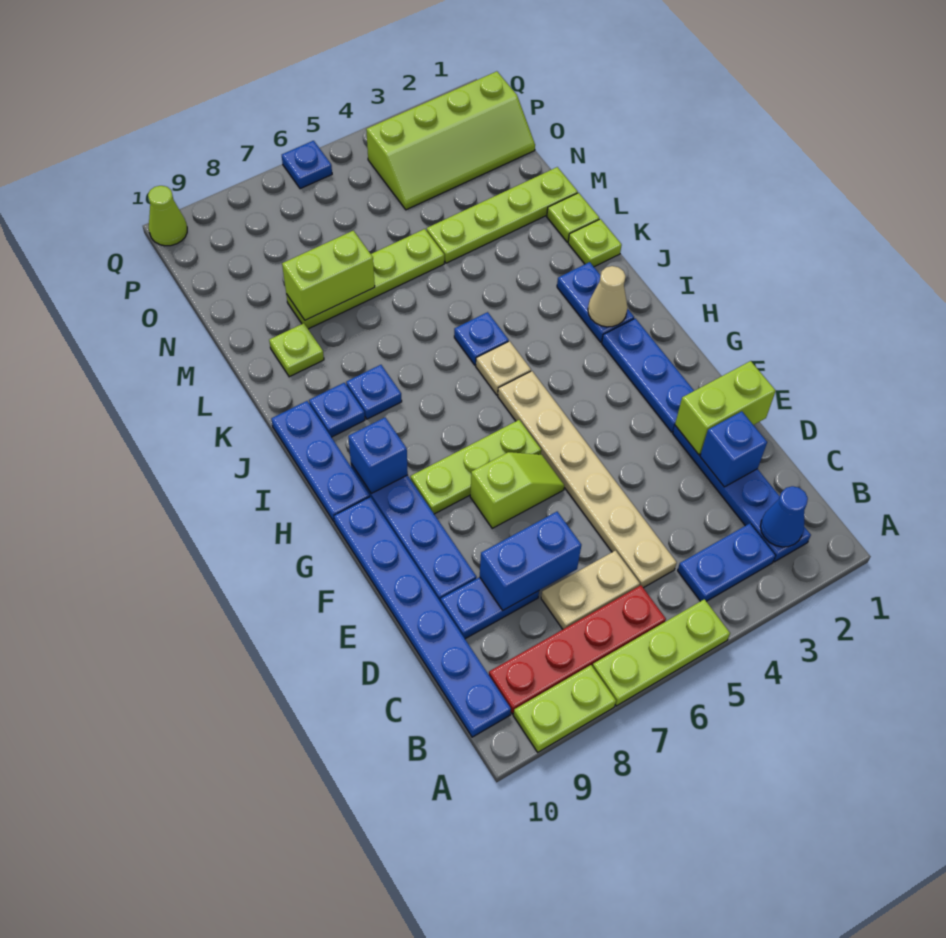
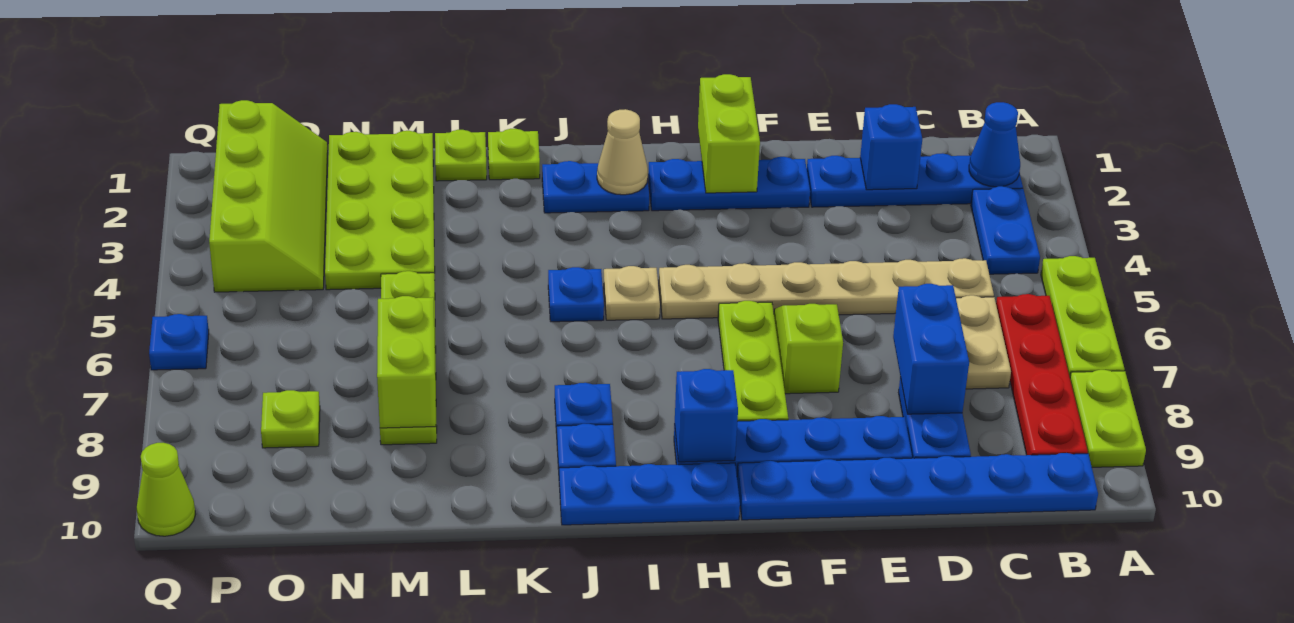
lime 1x2 brick [675,361,776,455] -> lime 1x2 brick moved to [698,74,760,193]
lime 1x1 plate [269,323,324,377] -> lime 1x1 plate moved to [261,390,320,448]
lime 1x4 plate [427,167,578,263] -> lime 2x4 plate [325,131,435,290]

